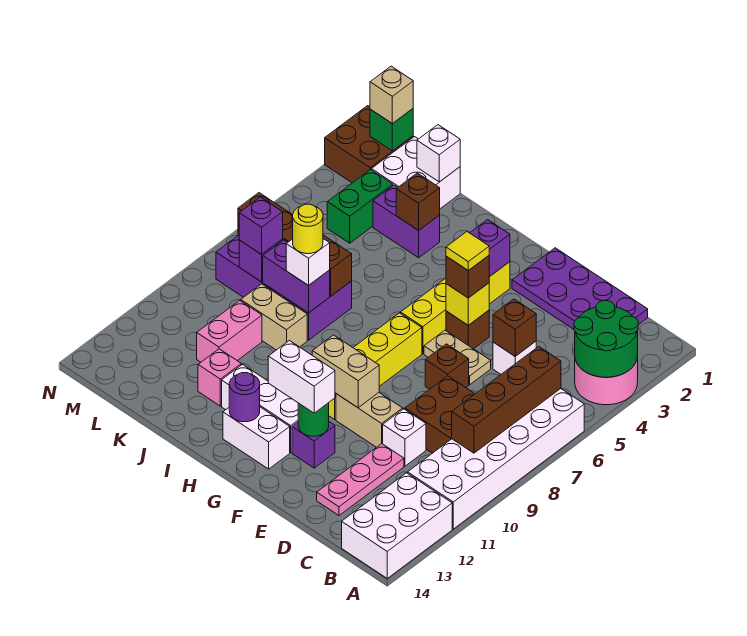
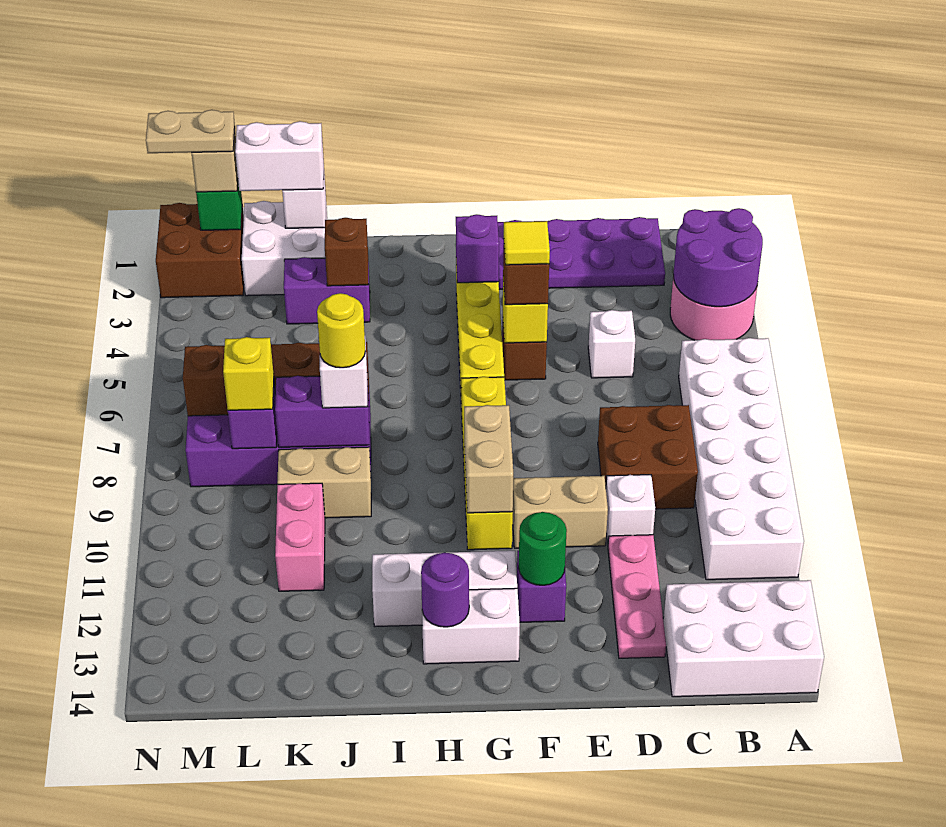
green 2x2 round brick [574,301,638,377] -> purple 2x2 round brick [673,208,763,307]
white 2x3 brick [342,473,452,578] -> white 2x3 brick turned to [663,580,824,697]
brown 1x4 brick [452,347,561,453] -> none
brown 1x1 brick [493,299,536,356] -> none
tan 1x2 plate [424,330,491,385] -> tan 1x2 plate moved to [146,110,235,153]
brown 1x1 brick [425,344,469,389] -> none
tan 1x2 brick [312,335,379,408] -> tan 1x2 brick turned to [464,405,513,513]
white 1x2 brick [268,341,335,413] -> white 1x2 brick moved to [235,121,324,191]
pink 1x1 brick [198,349,241,406] -> none
green 1x2 brick [327,169,393,243] -> none
purple 1x1 brick [239,197,283,254] -> yellow 1x1 brick [223,337,274,410]

